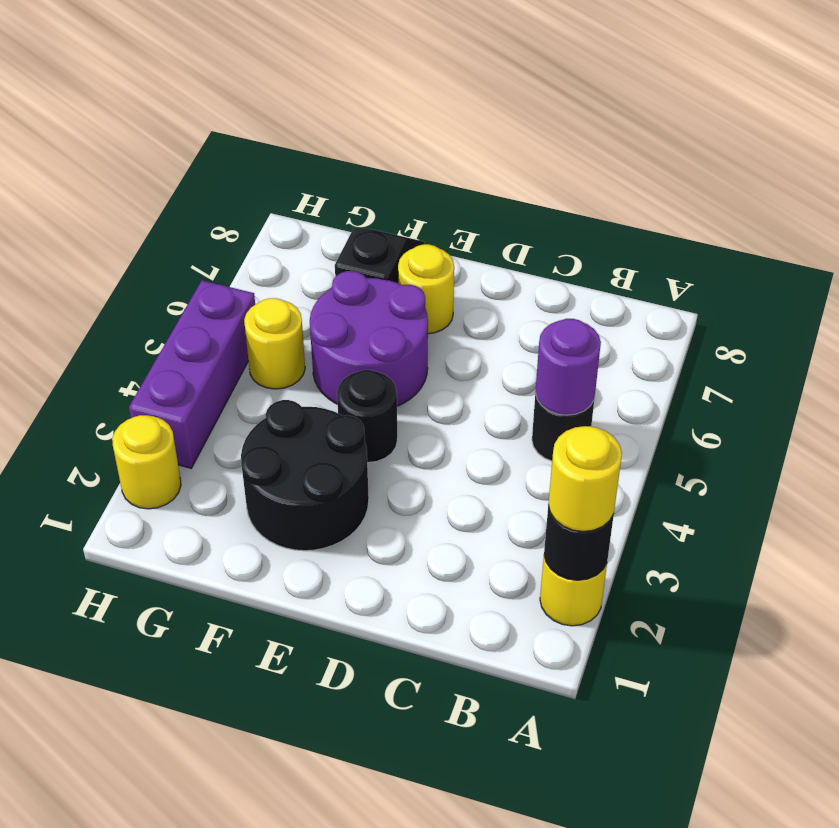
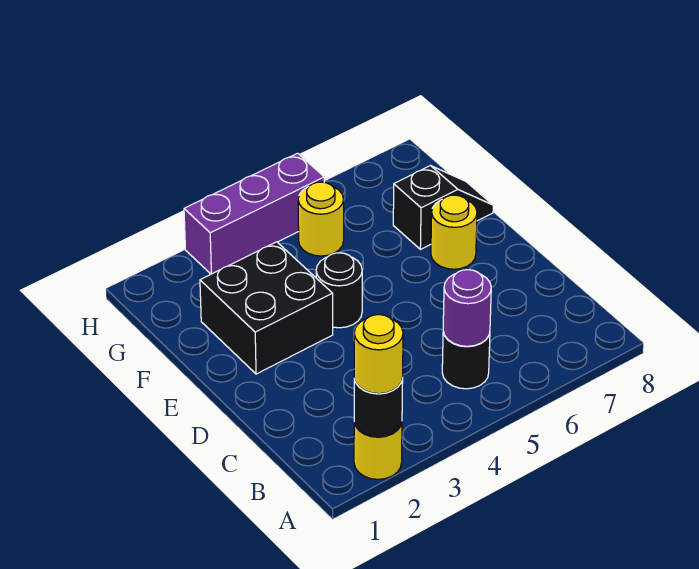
black 2x2 round brick [241,400,369,551] -> black 2x2 brick [200,242,333,374]
purple 2x2 round brick [310,271,428,406] -> none
yellow 1x1 round brick [112,415,181,509] -> none

